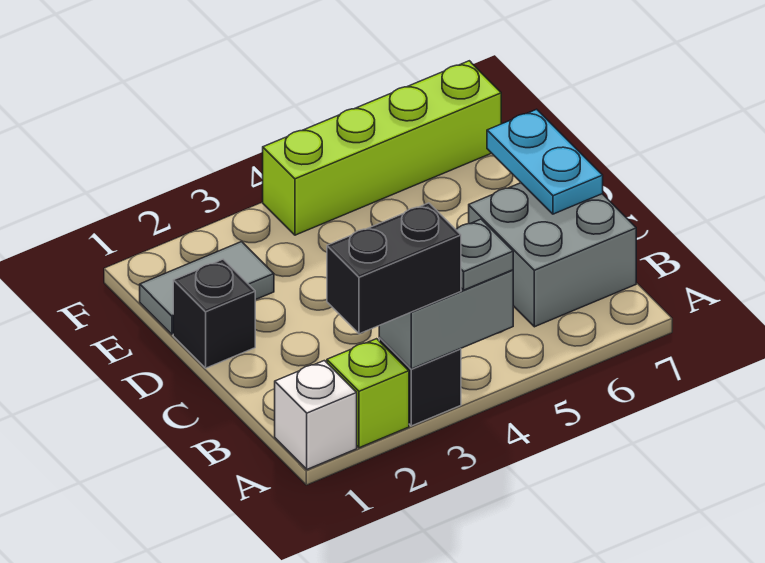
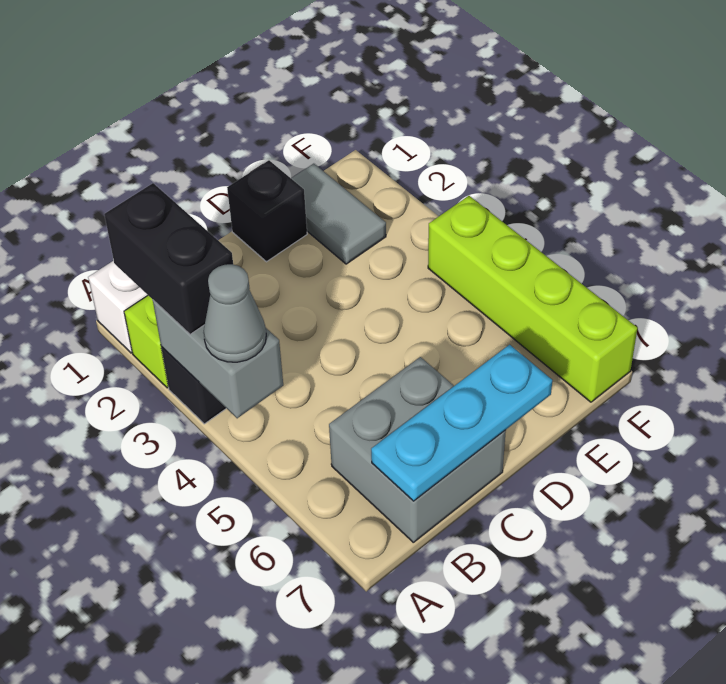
grey 1x1 plate [456,219,513,290] -> grey 1x1 cone [203,264,266,362]
cyan 1x2 plate [487,109,603,214] -> cyan 1x3 plate [371,345,552,501]

